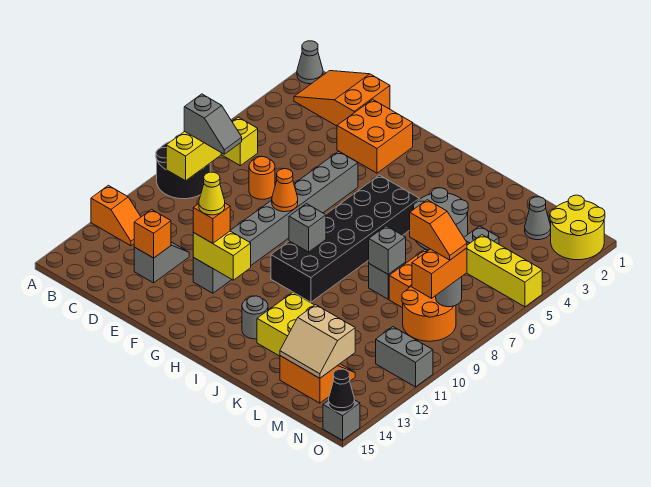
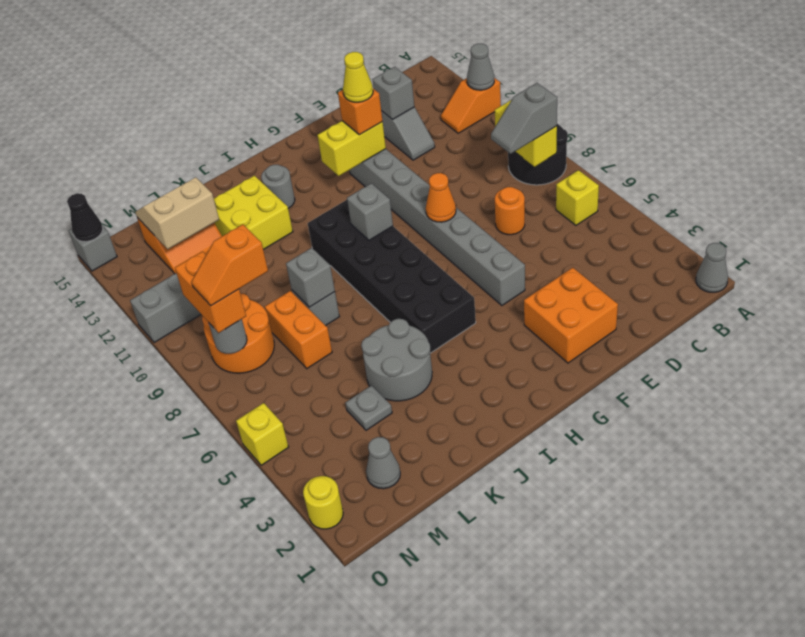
none -> grey 1x1 cone [467,44,494,90]
orange 2x3 slope [294,71,390,126] -> none
orange 1x1 brick [134,210,171,258] -> grey 1x1 brick [372,67,414,119]
yellow 1x3 brick [467,235,542,307] -> yellow 1x1 brick [236,403,288,465]
yellow 2x2 round brick [550,195,605,260] -> yellow 1x1 round brick [303,476,343,529]

